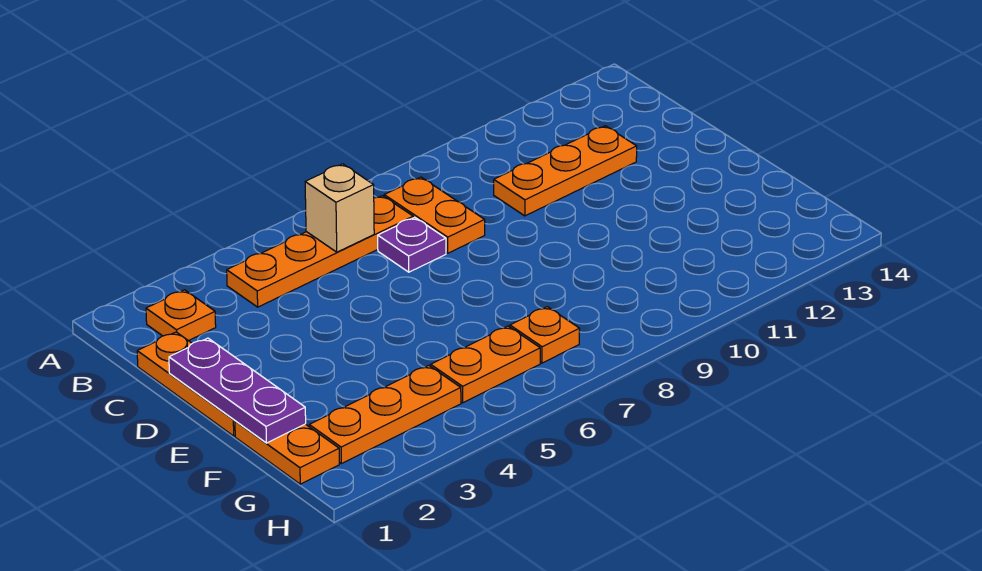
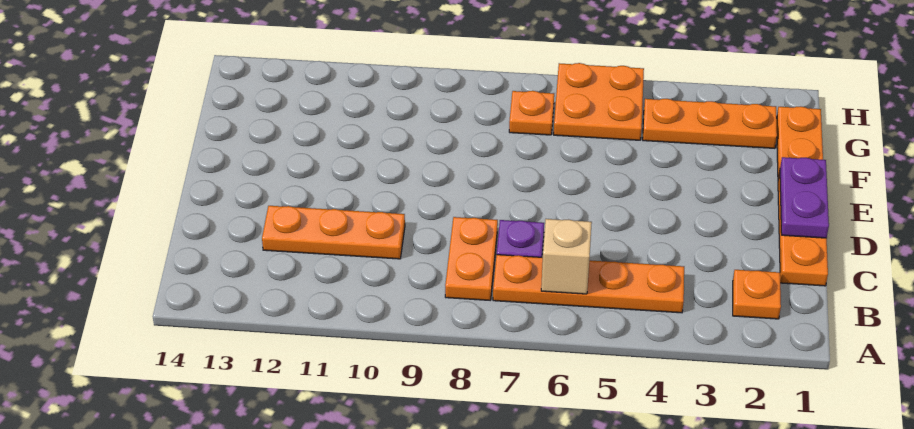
purple 1x3 plate [169,338,306,443] -> purple 1x2 plate [780,157,829,238]
orange 1x2 plate [431,326,540,403] -> orange 2x2 plate [554,63,644,140]

